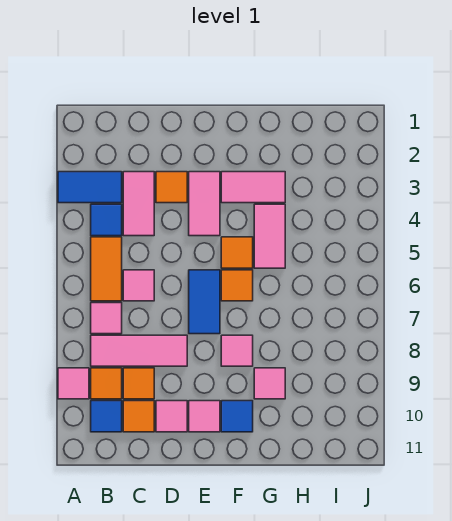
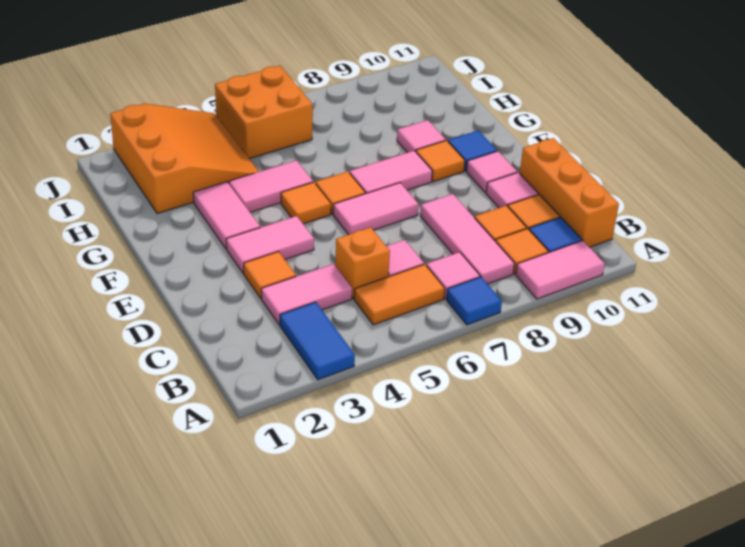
pink 1x1 tile [58,368,89,399] -> pink 1x2 tile [516,241,605,299]
blue 1x1 tile [91,204,122,236] -> blue 1x1 tile moved to [446,277,502,325]
none -> orange 1x3 brick [519,138,619,247]
none -> orange 1x1 brick [335,227,390,299]
blue 1x2 tile [189,270,220,334] -> pink 1x2 tile [333,183,419,235]
pink 1x1 tile [221,335,253,366] -> pink 1x2 tile [350,151,432,194]
none -> orange 1x1 tile [416,140,465,182]
none -> orange 3x3 slope [110,104,259,214]
none -> orange 2x2 brick [215,66,313,159]

